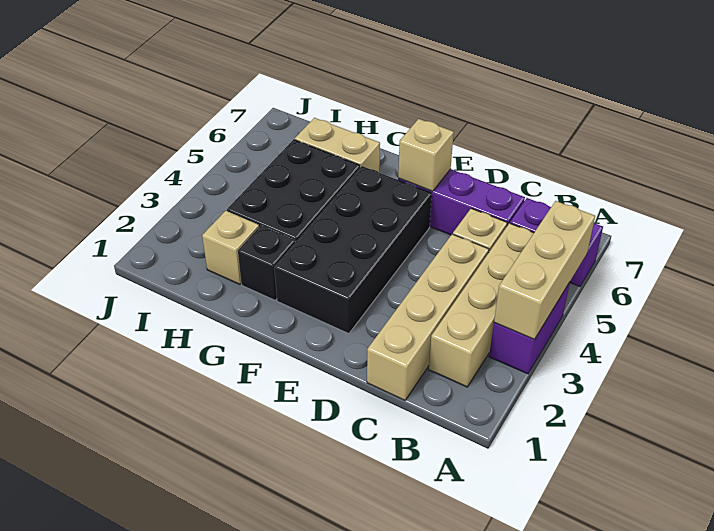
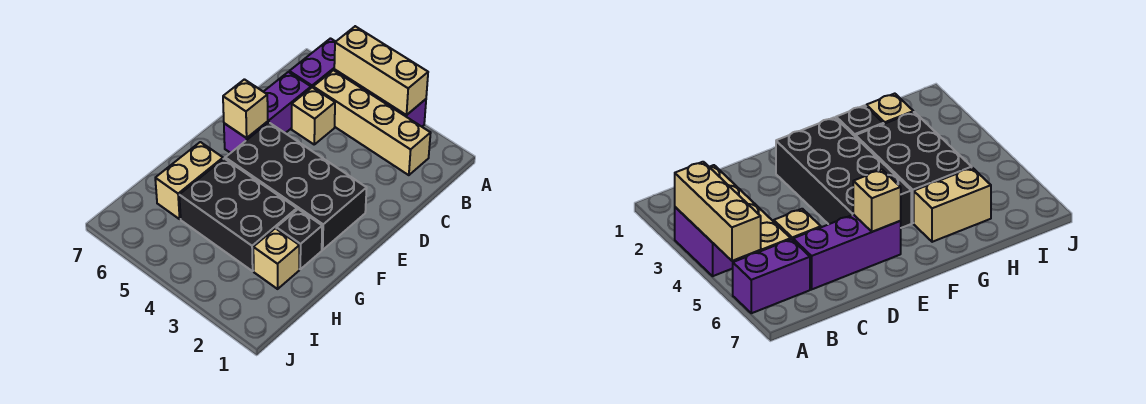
tan 1x4 brick [367,234,489,400] -> none

